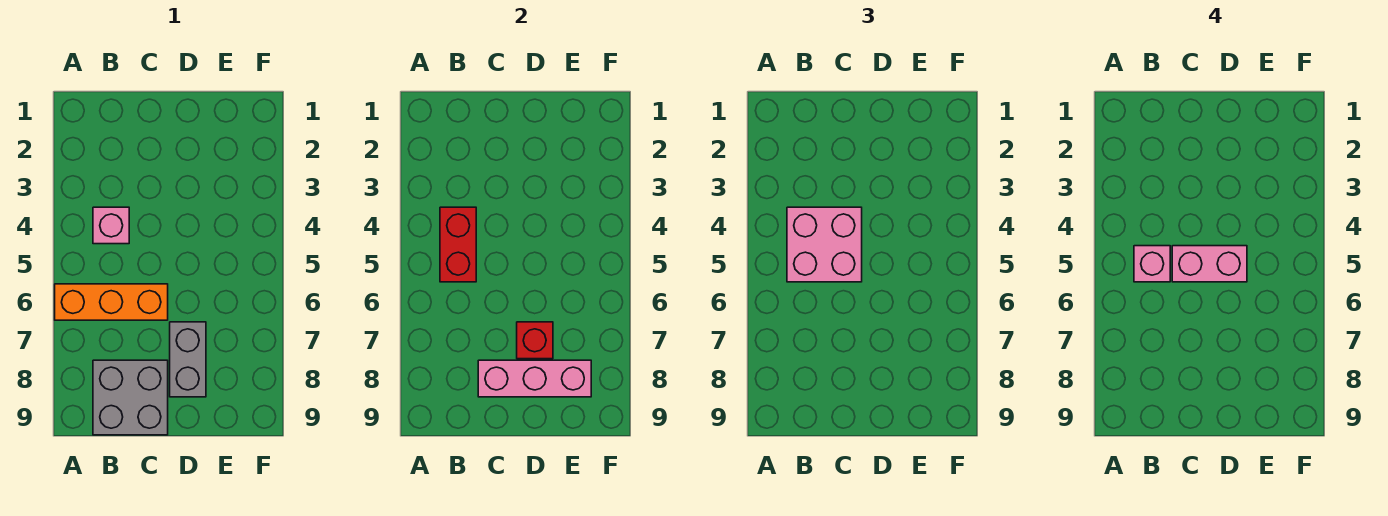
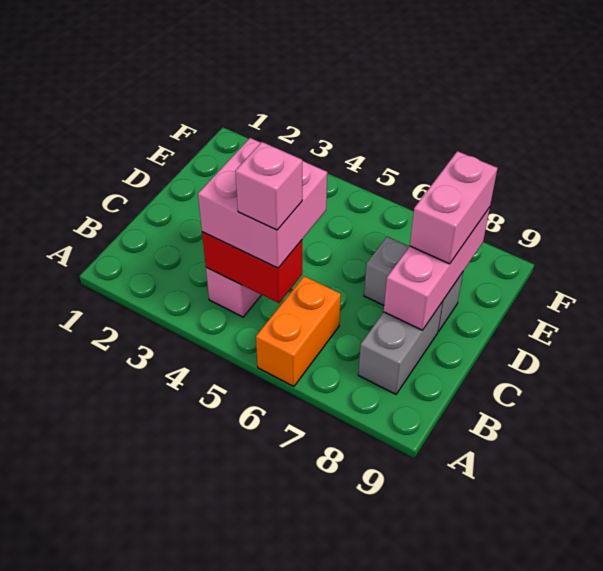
orange 1x3 brick [55,284,168,320] -> orange 1x2 brick [256,276,341,387]
grey 2x2 brick [93,360,168,435] -> grey 1x2 brick [358,302,443,394]
pink 1x2 brick [1172,246,1247,282] -> pink 1x2 brick moved to [410,151,498,264]
red 1x1 brick [517,322,553,359] -> none

